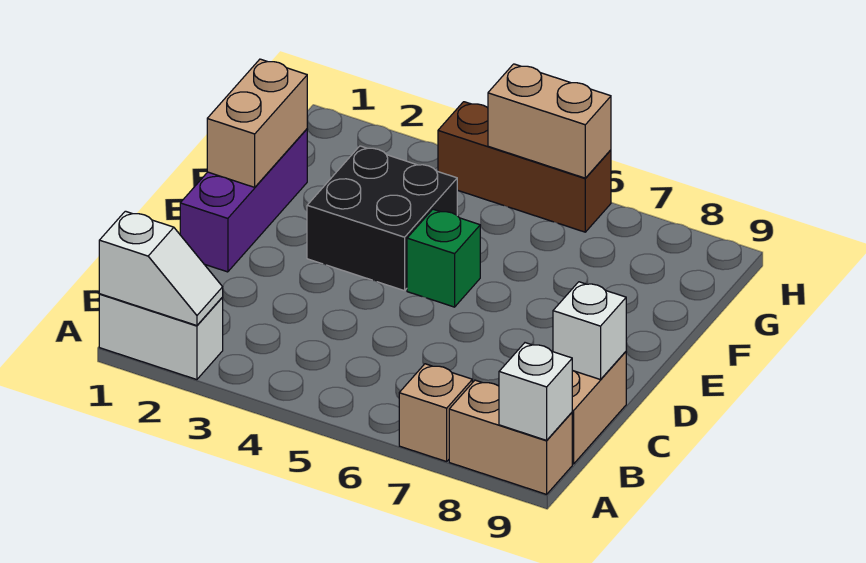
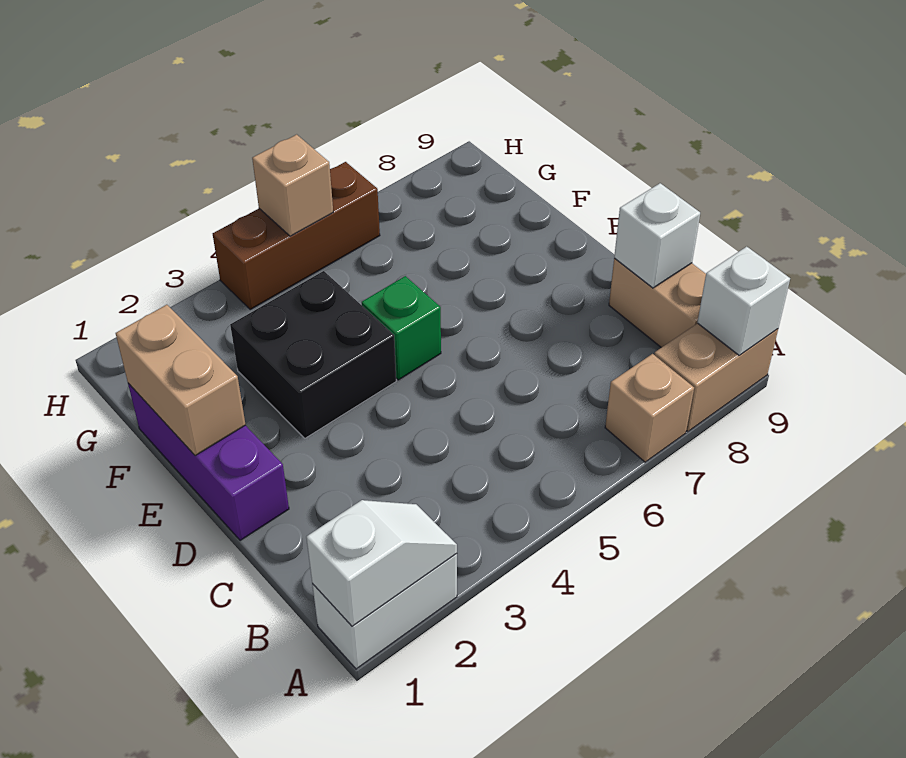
tan 1x2 brick [488,64,611,178] -> tan 1x1 brick [252,134,333,236]

